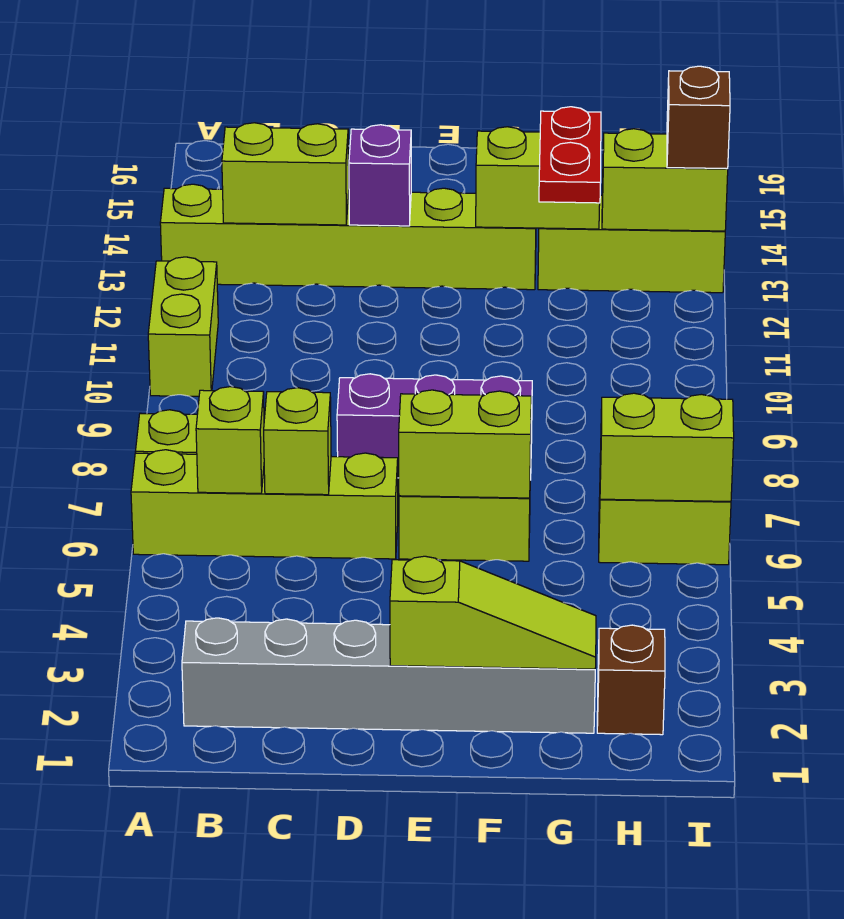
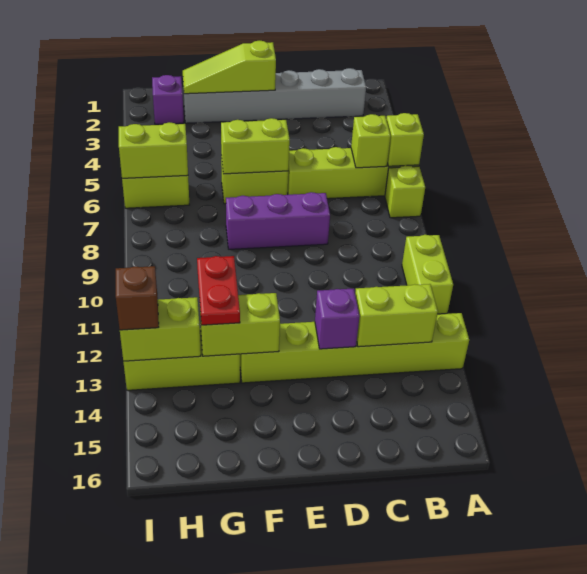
lime 1x1 brick [264,388,331,495] -> lime 1x1 brick moved to [386,113,424,166]
brown 1x1 brick [597,625,665,735] -> purple 1x1 brick [152,75,184,124]

